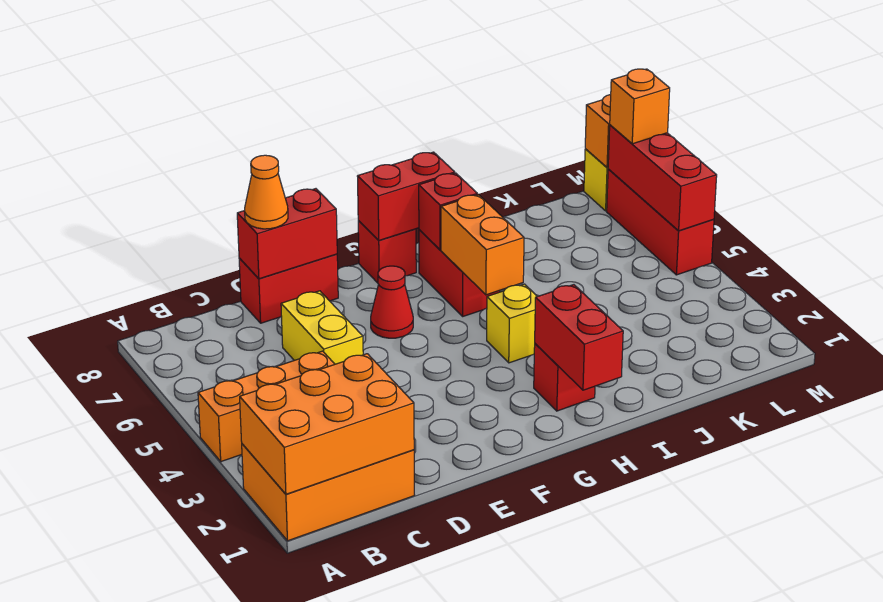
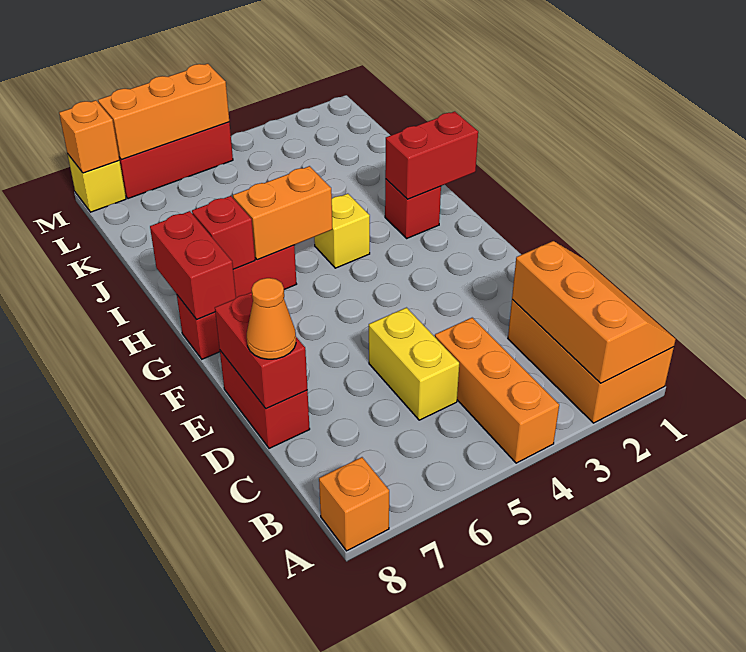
orange 2x3 brick [240,354,414,494] -> orange 2x3 slope [512,241,676,383]
yellow 1x2 brick [281,291,363,364] -> yellow 1x2 brick turned to [369,308,459,420]
red 1x1 cone [371,266,413,338] -> none
red 1x3 brick [608,125,717,231] -> orange 1x3 brick [98,64,229,160]
orange 1x1 brick [610,69,670,144] -> orange 1x1 brick moved to [319,457,389,551]

